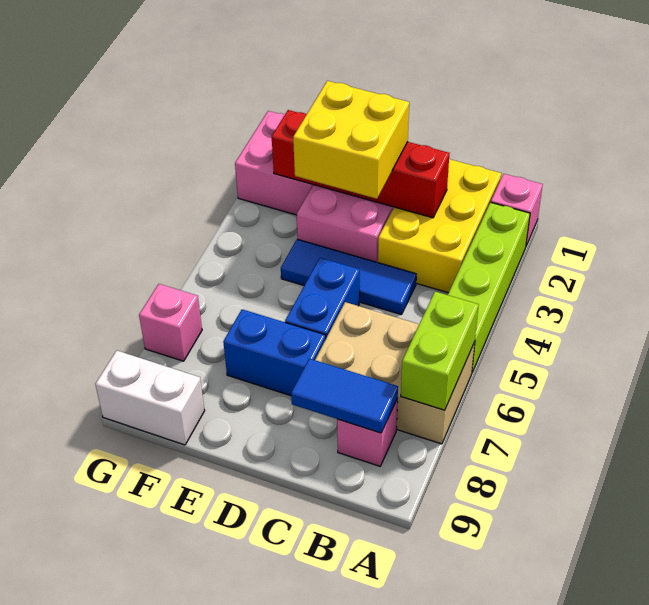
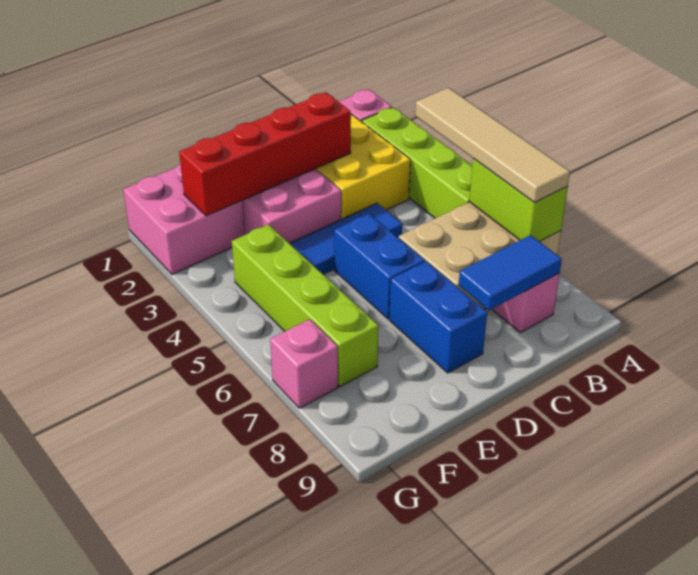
none -> tan 1x4 tile [415,88,570,202]
yellow 2x2 brick [293,81,409,199] -> none
blue 1x2 brick [223,309,326,396] -> blue 1x2 brick turned to [389,261,487,373]
none -> lime 1x4 brick [232,225,378,387]
white 1x2 brick [95,350,205,445] -> none

